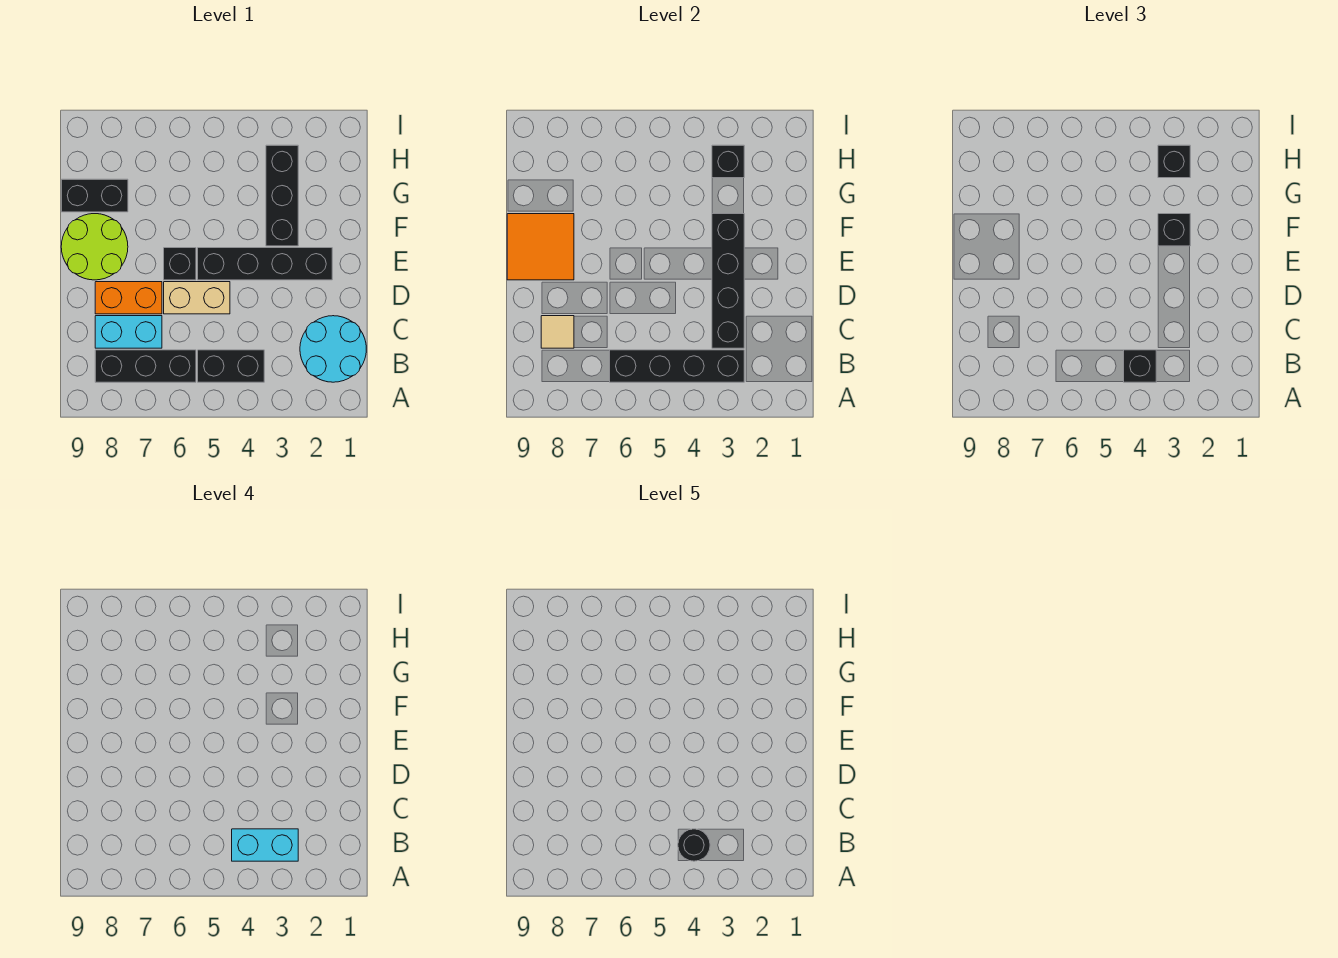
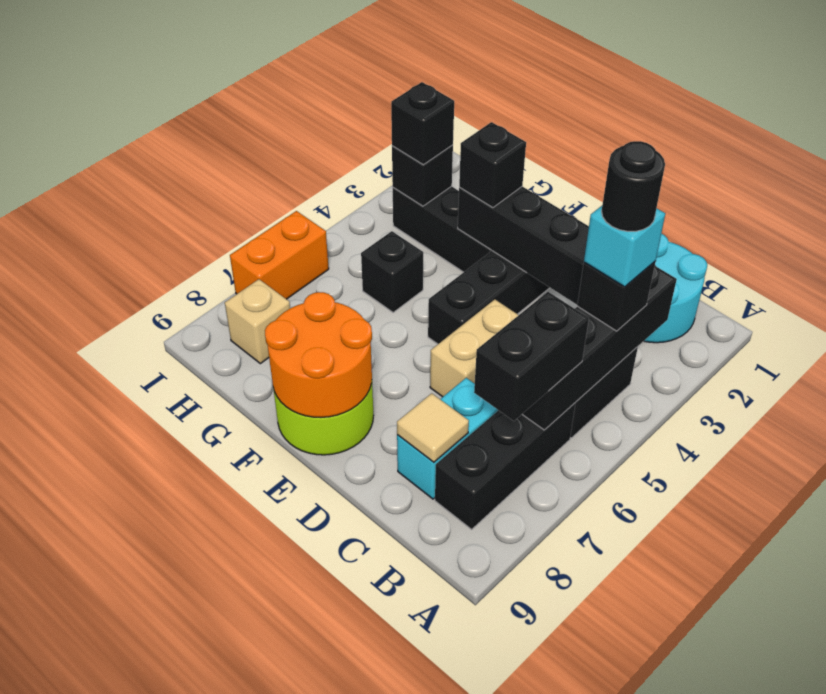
cyan 1x2 brick [232,829,298,861] -> cyan 1x1 brick [584,206,665,287]
orange 1x2 brick [95,282,162,314] -> orange 1x2 brick moved to [230,211,329,299]
black 1x1 brick [164,248,196,280] -> black 1x1 brick moved to [361,231,423,312]
orange 2x2 tile [507,214,574,280] -> orange 2x2 round brick [265,292,372,417]
black 1x2 brick [61,179,128,212] -> black 1x2 brick moved to [474,292,589,421]
none -> tan 1x1 brick [225,279,290,364]

